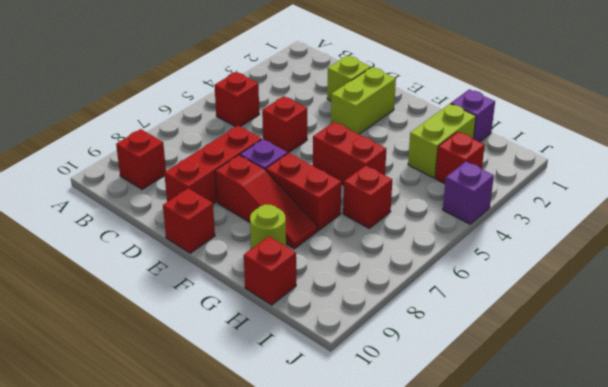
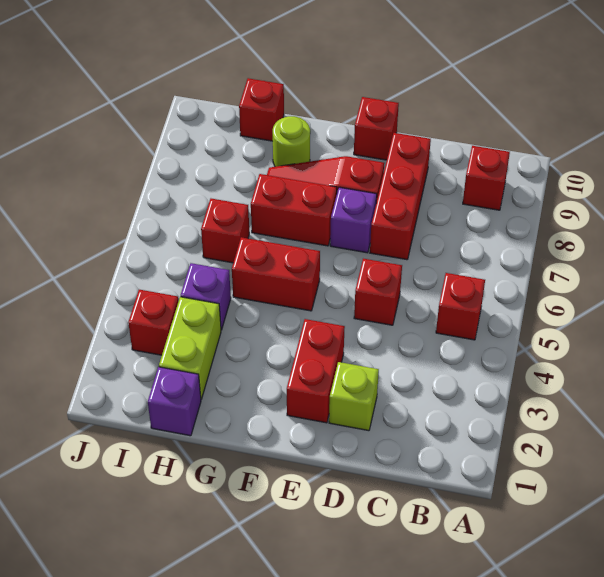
lime 1x2 brick [331,67,396,134] -> red 1x2 brick [287,319,345,423]
purple 1x1 brick [443,161,494,224] -> purple 1x1 brick moved to [181,263,231,330]

